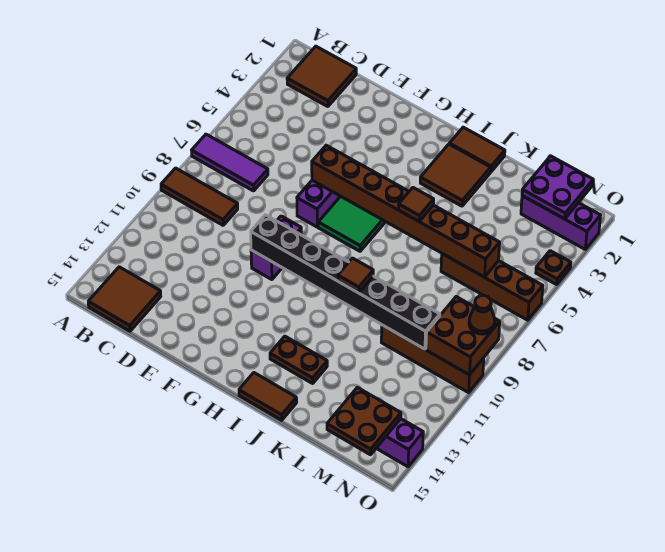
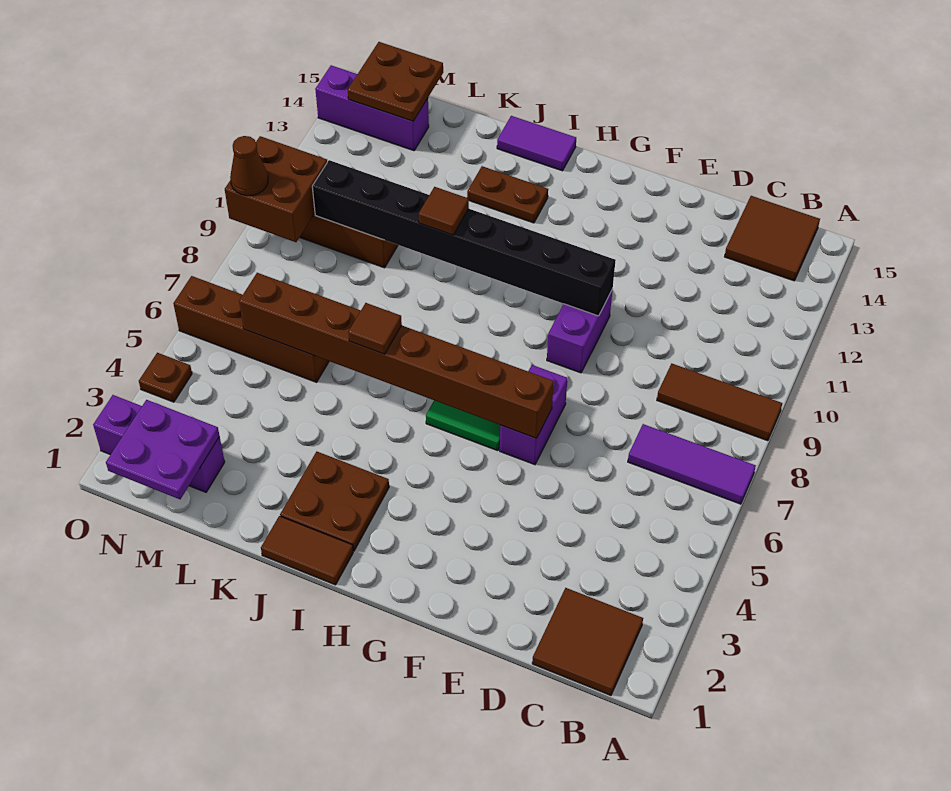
brown 2x2 tile [420,144,491,206] -> brown 2x2 plate [280,452,389,551]
brown 1x2 tile [239,373,297,420] -> purple 1x2 tile [497,116,576,171]

